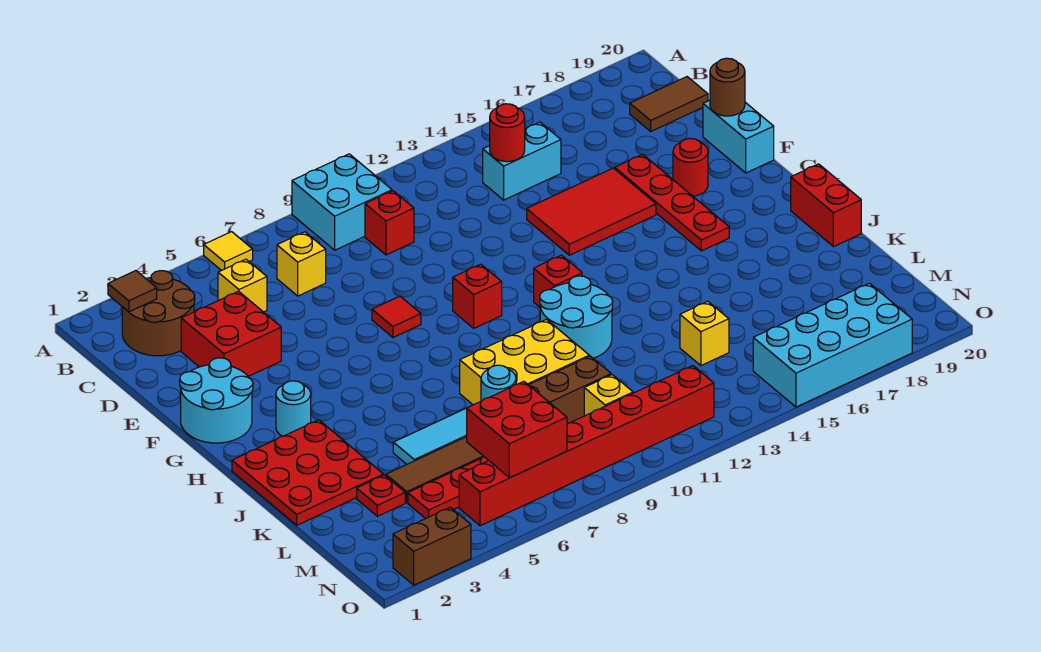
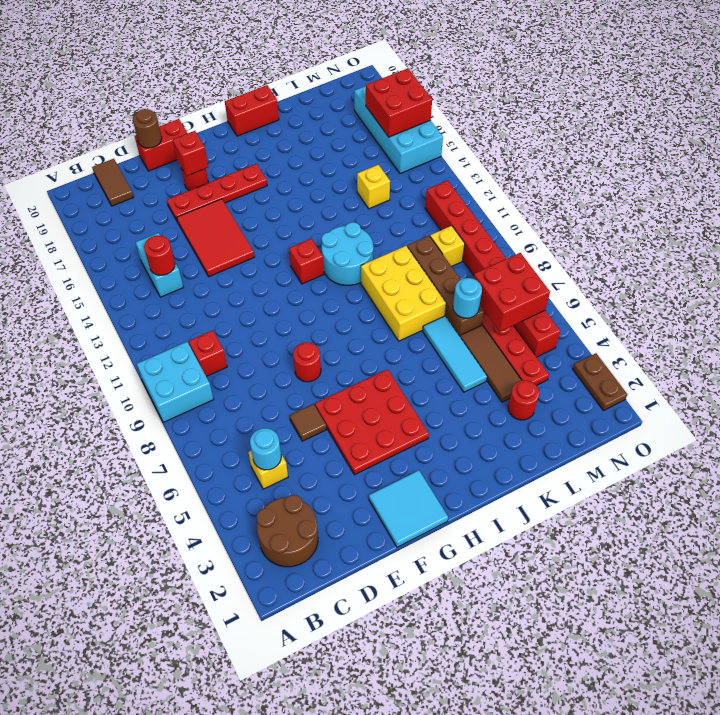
yellow 1x1 tile [204,232,253,271] -> none
brown 1x1 tile [108,271,157,312] -> brown 1x1 tile moved to [290,404,326,441]
yellow 1x1 brick [277,232,326,296] -> none
red 2x2 brick [181,291,281,376] -> red 2x2 brick moved to [366,68,432,137]
cyan 1x2 brick [703,100,774,173] -> red 1x2 brick [135,119,188,171]
cyan 2x2 round brick [180,358,253,443] -> cyan 2x2 tile [369,470,448,547]
red 1x1 tile [372,296,421,337] -> red 1x1 round brick [293,342,321,382]
red 1x1 brick [453,264,502,328] -> red 1x1 brick moved to [173,131,208,176]
cyan 1x1 round brick [276,381,311,436] -> cyan 1x1 round brick moved to [250,428,281,470]
red 3x3 plate [232,420,383,525] -> red 3x3 plate moved to [315,369,429,475]
red 1x1 plate [357,475,405,516] -> red 1x1 round brick [508,380,539,420]
brown 1x2 brick [393,507,471,585] -> brown 1x2 plate [573,353,627,410]

